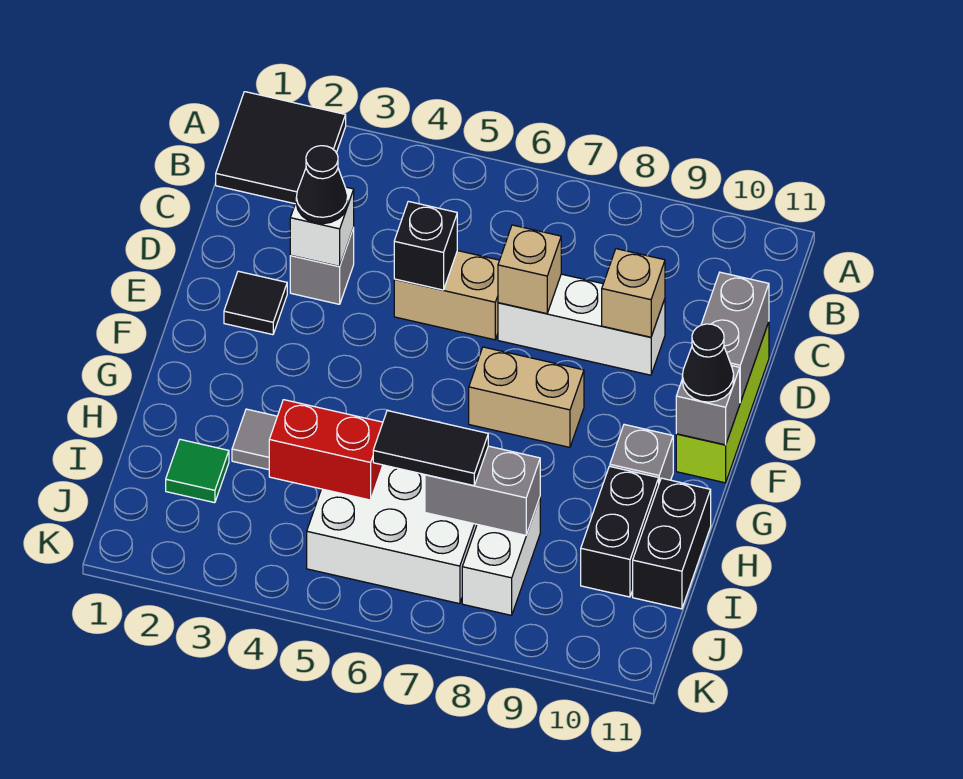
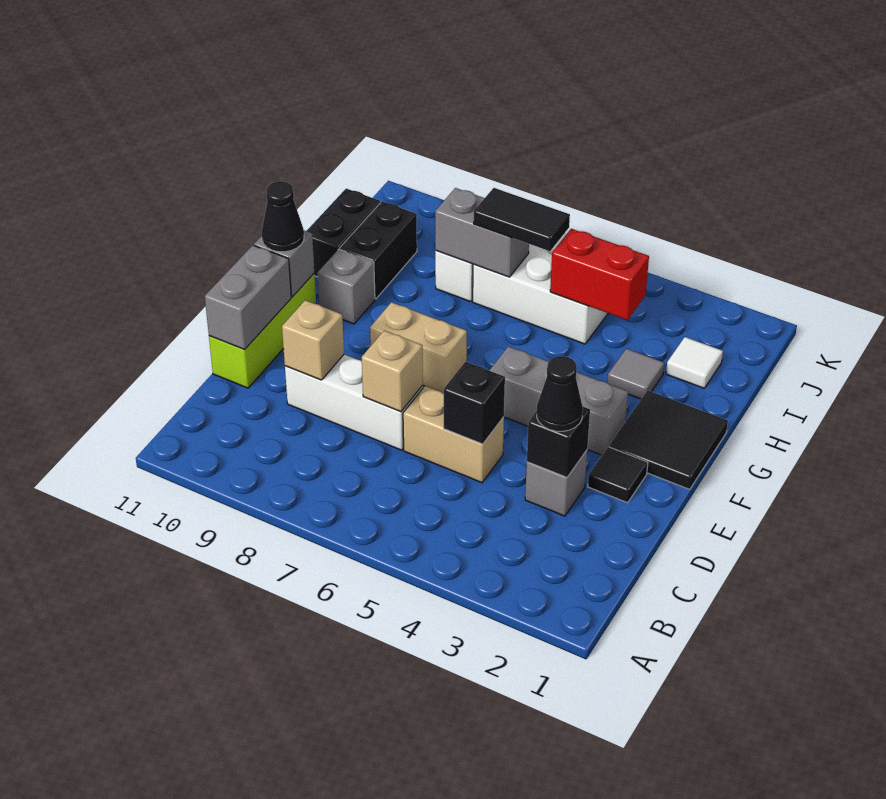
black 2x2 tile [216,92,346,204] -> black 2x2 tile moved to [609,390,728,489]
white 1x1 brick [290,187,354,266] -> black 1x1 brick [527,407,590,478]
none -> grey 1x3 brick [489,346,628,455]
green 1x1 tile [166,439,229,503] -> white 1x1 tile [666,337,723,388]

